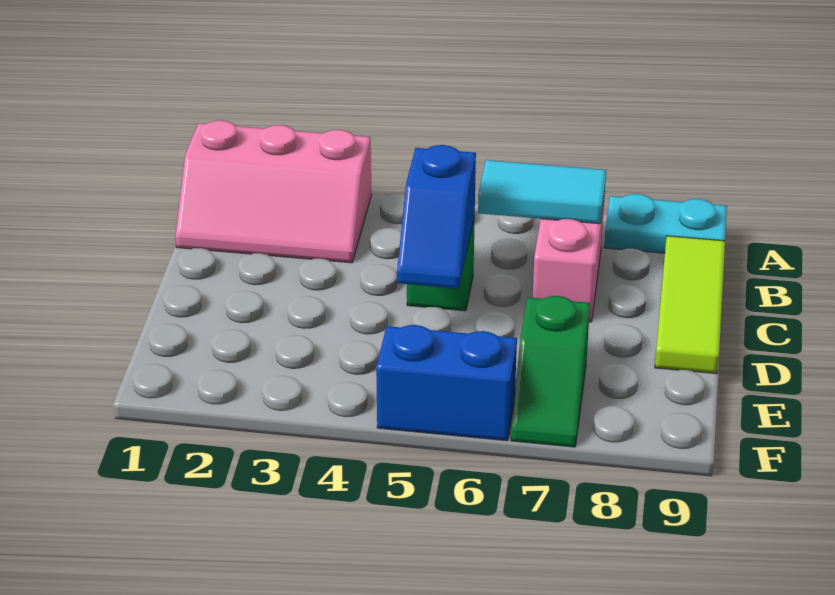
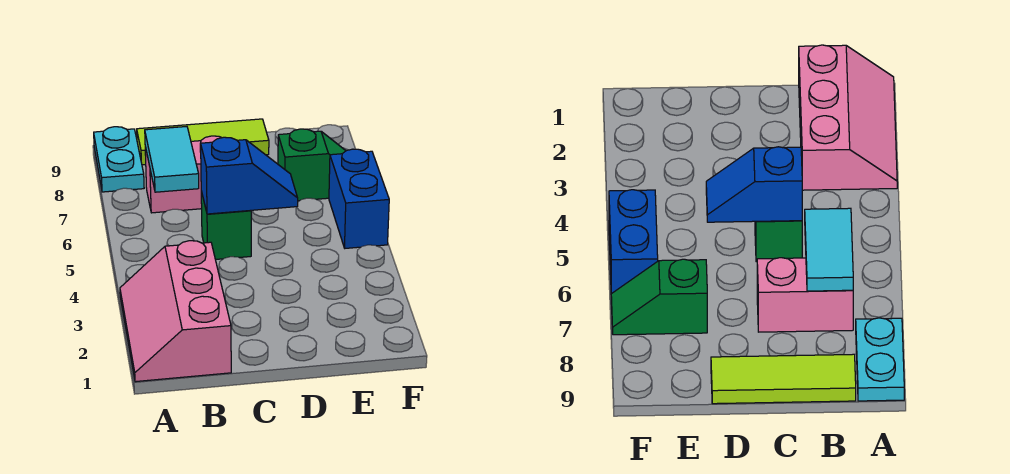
pink 2x3 slope [175,120,372,263] -> pink 2x3 slope turned to [120,241,231,382]

